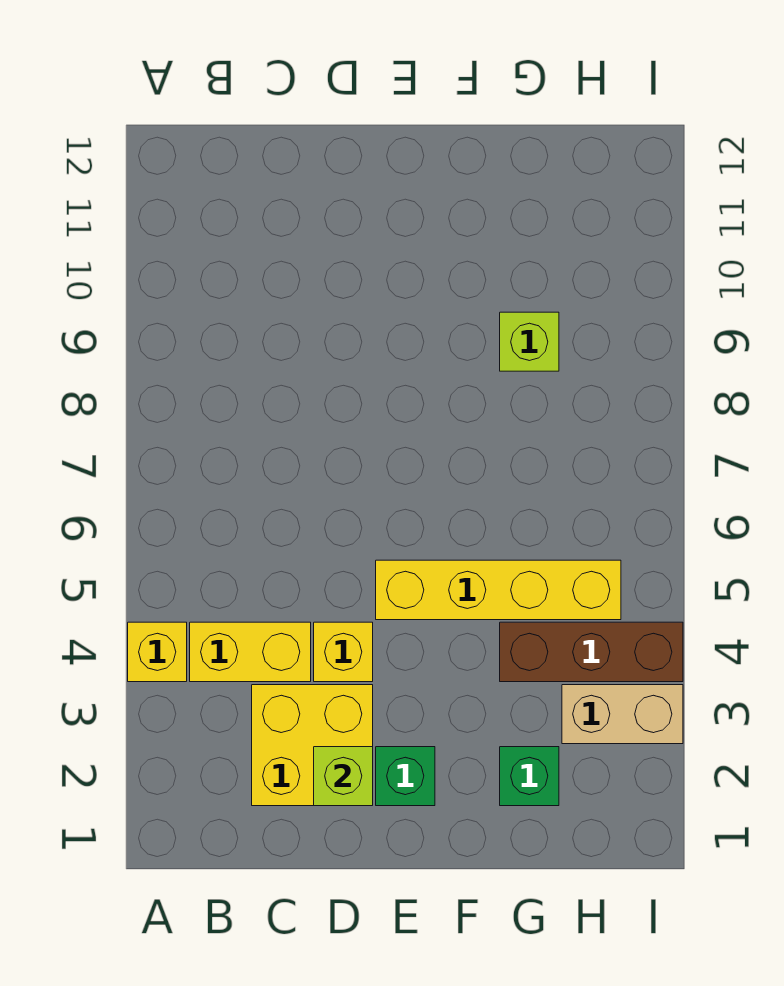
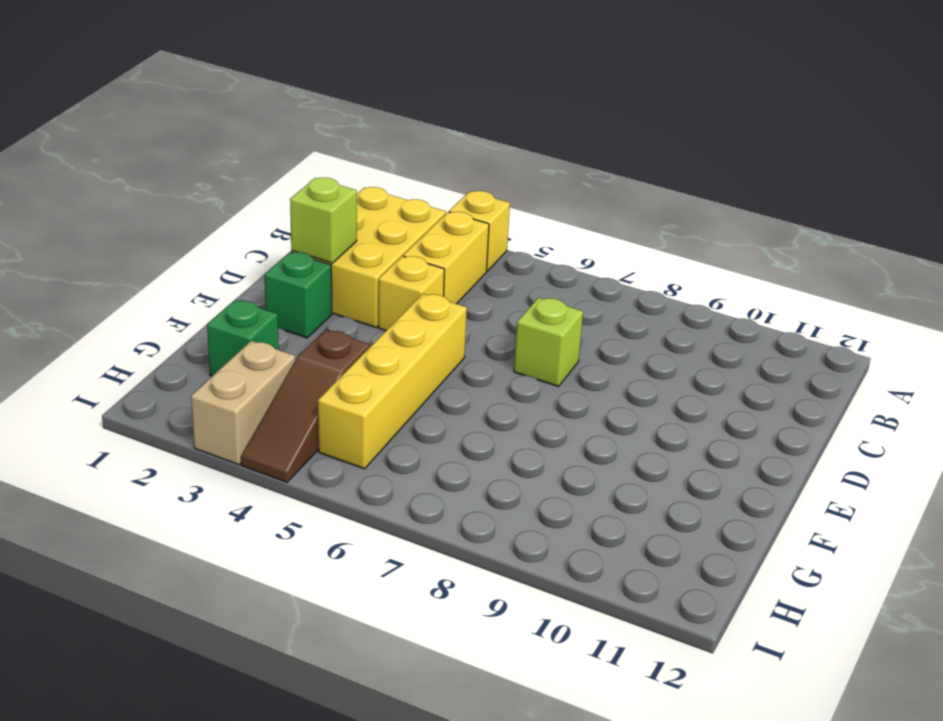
yellow 2x2 brick [252,685,373,806] -> yellow 2x3 brick [291,187,446,327]
brown 1x3 brick [500,622,683,682] -> brown 1x3 slope [241,330,370,482]
lime 1x1 brick [500,312,559,371] -> lime 1x1 brick moved to [514,298,583,386]

